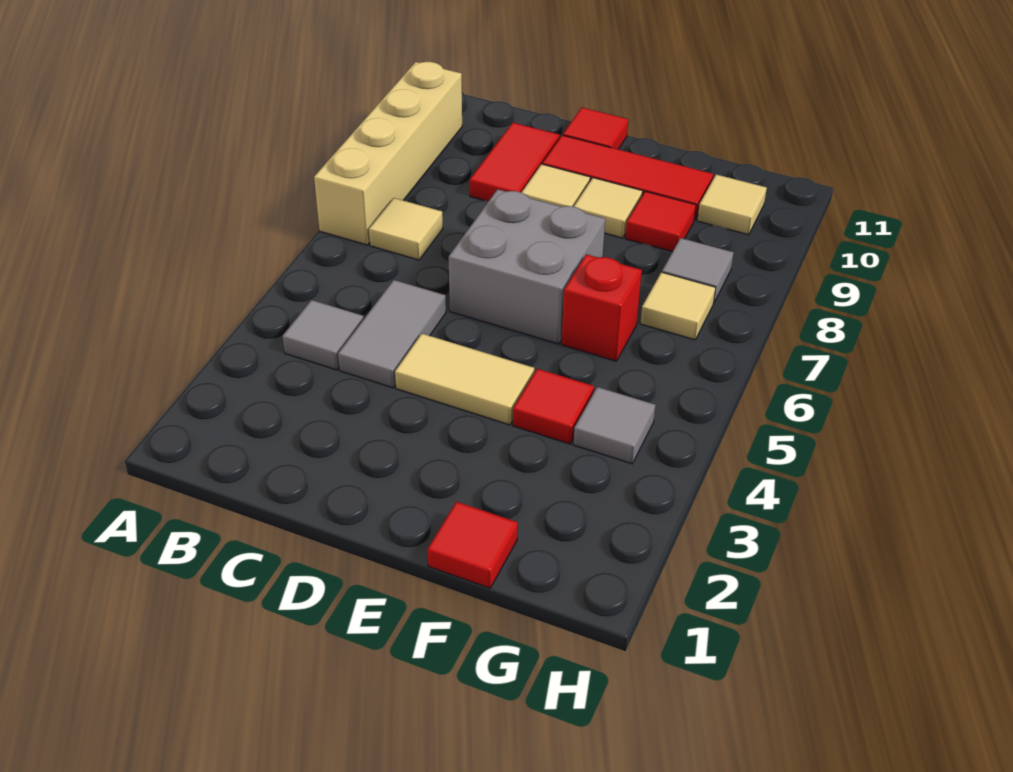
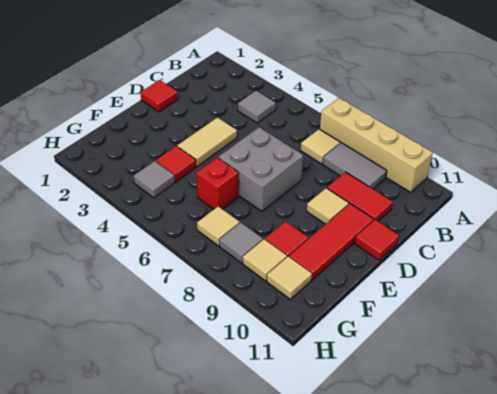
grey 1x2 tile [338,280,446,388] -> grey 1x2 tile moved to [323,143,387,189]
tan 1x1 tile [574,178,643,238] -> tan 1x1 tile moved to [243,239,287,281]
red 1x1 tile [427,502,518,588] -> red 1x1 tile moved to [140,80,178,112]

